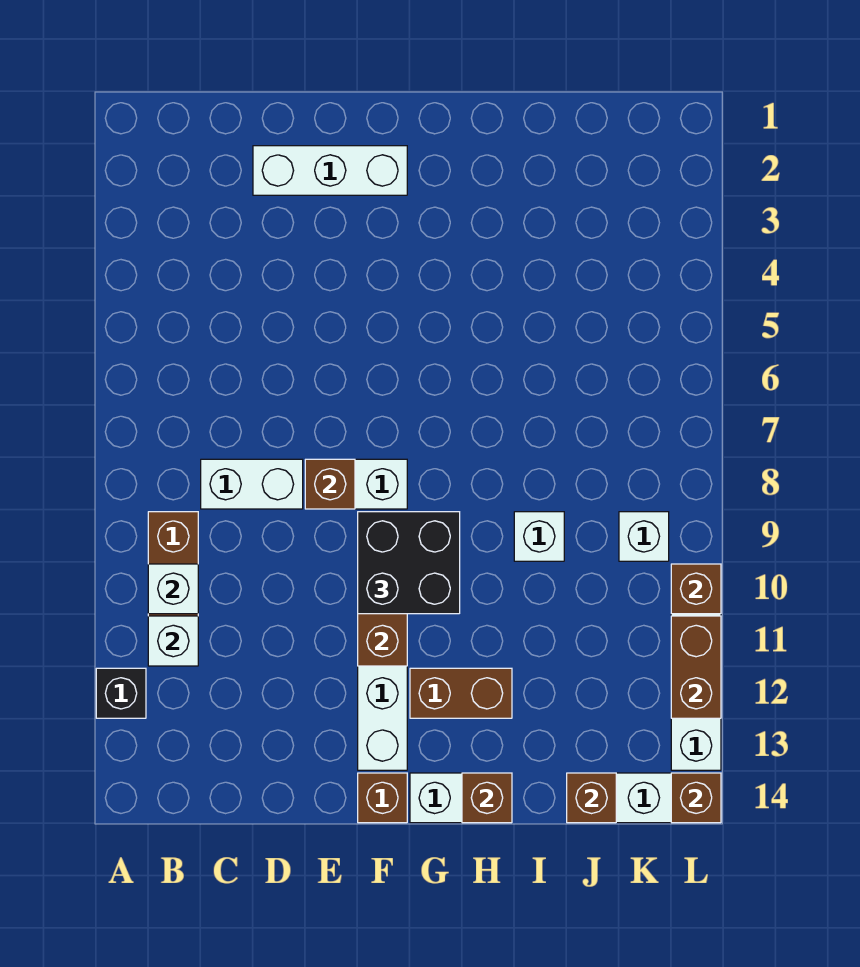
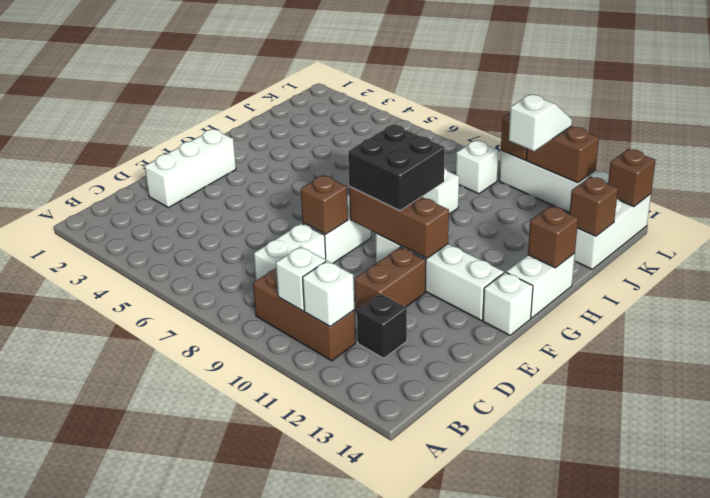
black 1x1 brick [96,668,146,718] -> black 1x1 brick moved to [357,294,407,358]
brown 1x1 brick [358,773,407,823] -> white 1x1 brick [483,272,533,335]
brown 1x2 brick [410,668,512,718] -> brown 1x2 brick moved to [355,247,426,312]
none -> white 1x2 slope [509,95,572,151]

